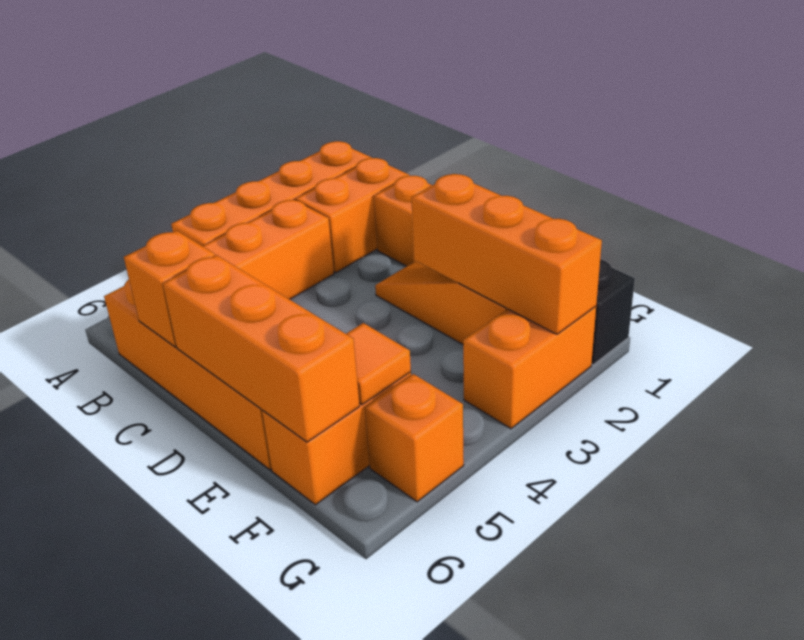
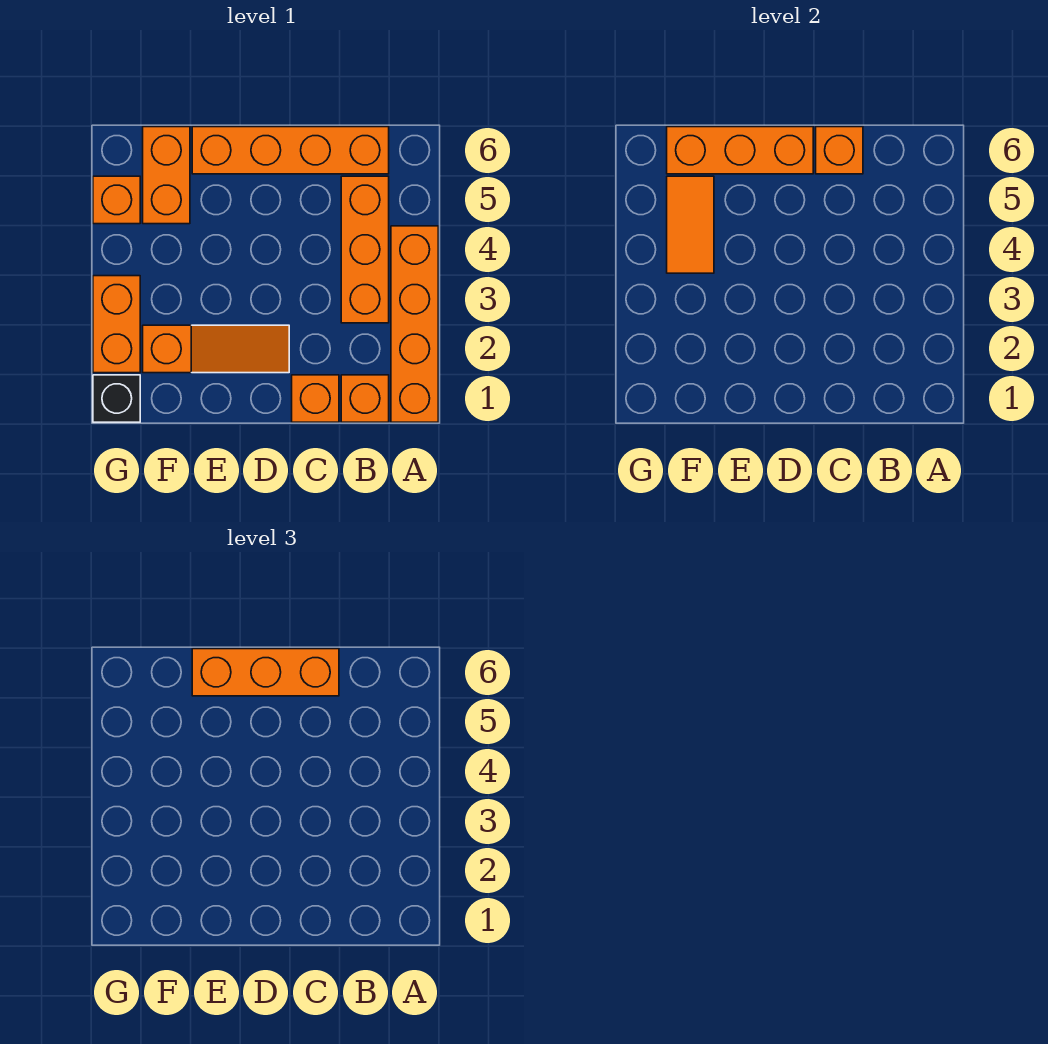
orange 1x2 brick [295,158,409,273] -> orange 1x1 brick [341,375,389,422]
orange 1x3 brick [411,174,602,334] -> orange 1x3 brick moved to [192,649,339,696]
orange 1x1 tile [346,323,411,405] -> orange 1x2 tile [667,176,714,273]

